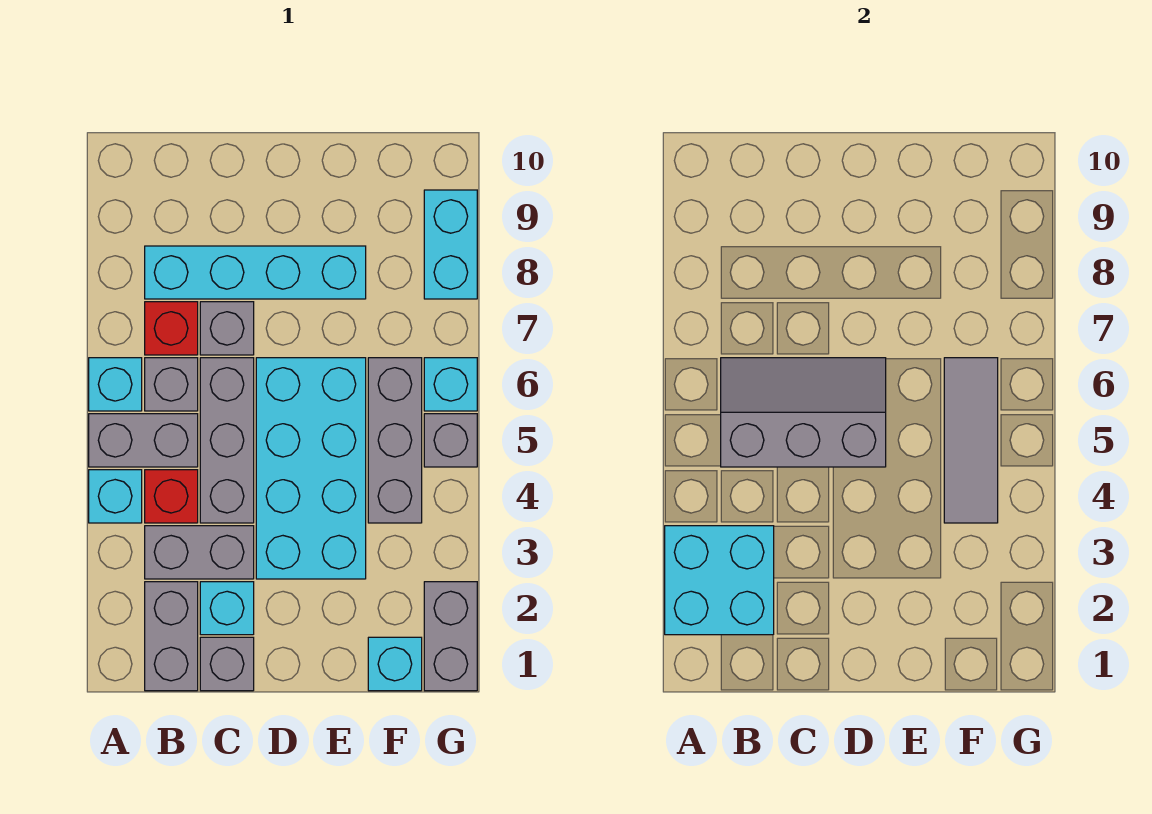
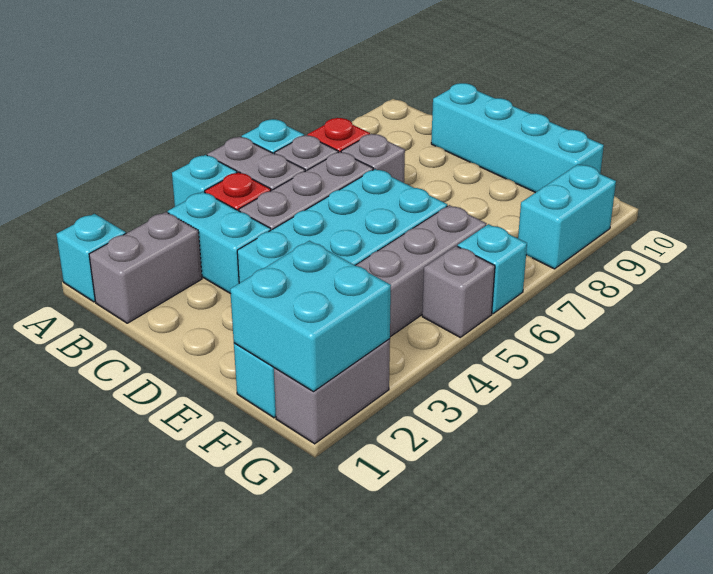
cyan 2x2 brick [665,526,774,635] -> cyan 2x2 brick moved to [230,241,391,392]
grey 1x2 brick [145,526,254,579] -> cyan 1x2 brick [168,192,271,294]
grey 2x3 slope [721,358,886,467] -> none
cyan 1x4 brick [145,246,366,299] -> cyan 1x4 brick moved to [431,83,604,193]
grey 1x1 brick [200,637,254,691] -> none
cyan 1x1 brick [200,582,254,635] -> cyan 1x1 brick moved to [56,214,126,302]
grey 1x3 tile [944,358,998,523] -> none

